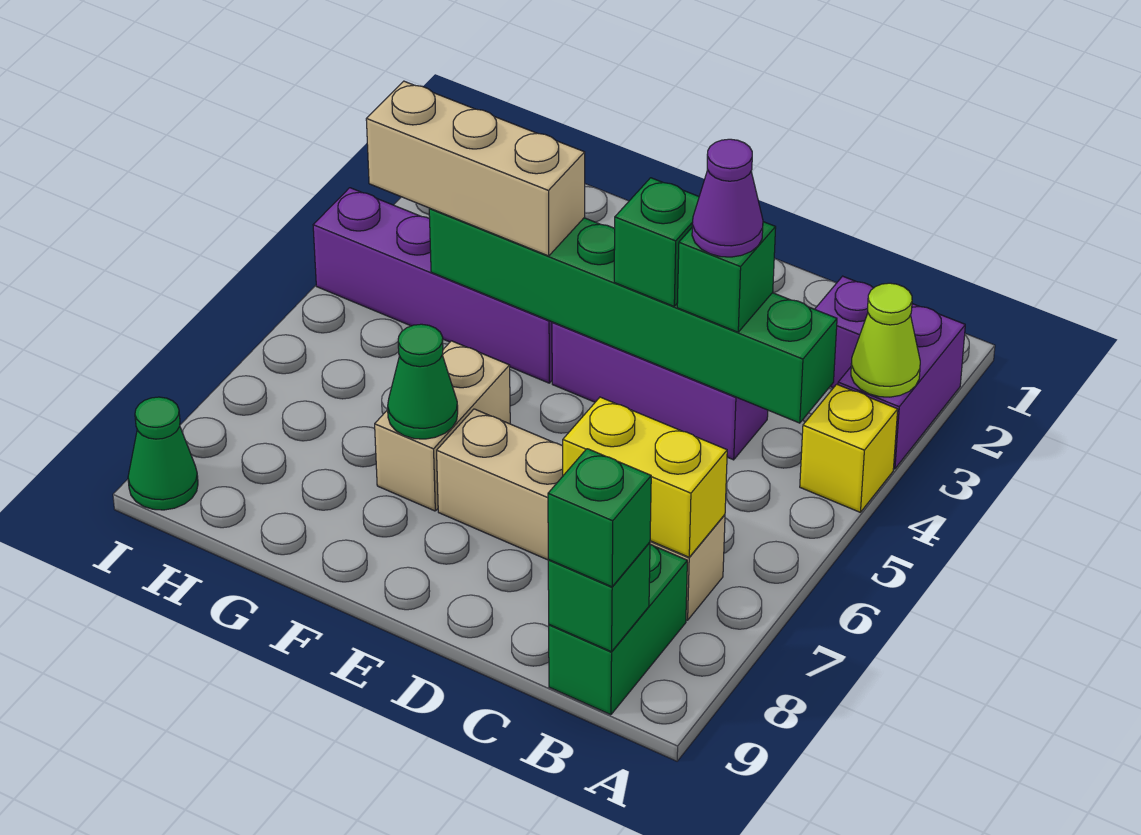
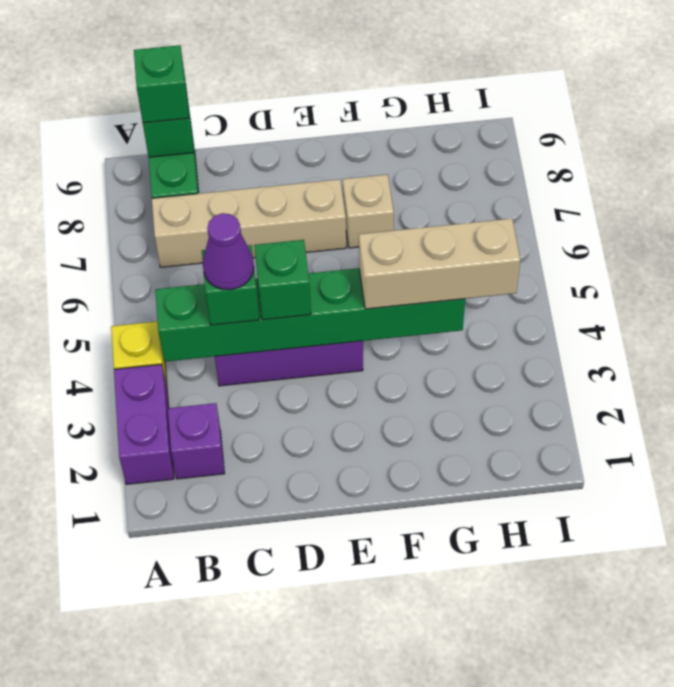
lime 1x1 cone [851,283,920,397] -> none
yellow 1x2 brick [563,397,727,557] -> none
purple 1x4 brick [313,188,552,383] -> none
tan 1x2 brick [375,341,510,511] -> tan 1x1 brick [343,174,394,248]
green 1x1 cone [388,324,458,439] -> none
green 1x1 cone [128,397,198,510] -> none

